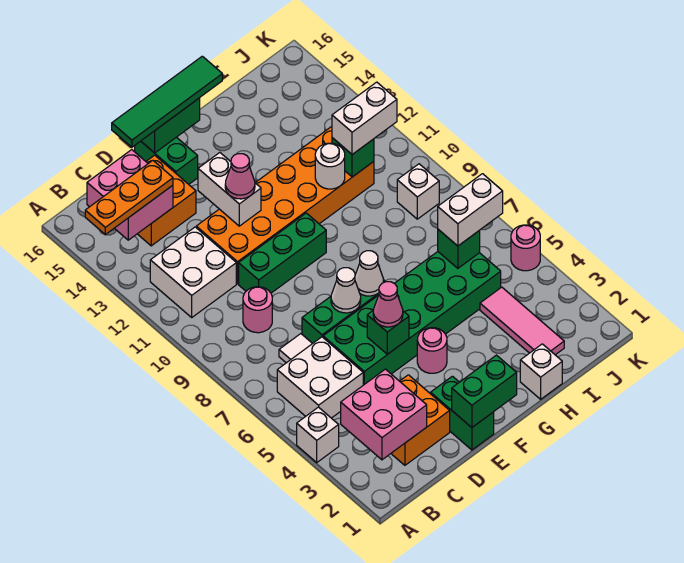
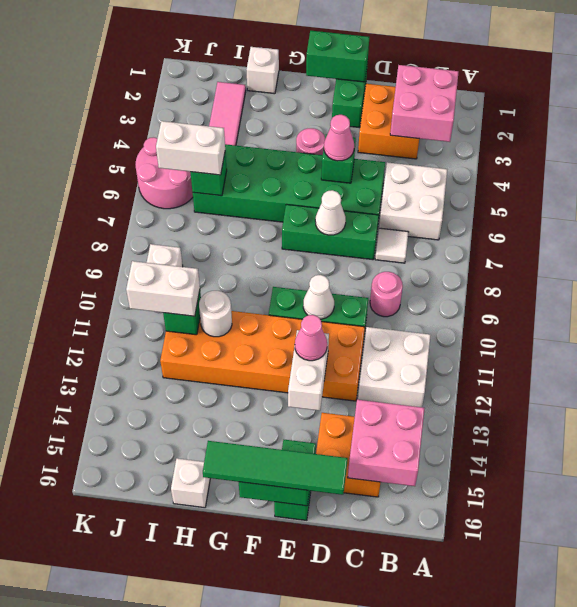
white 1x1 brick [297,407,339,462] -> white 1x1 brick moved to [171,458,210,508]
orange 1x3 plate [85,161,173,234] -> none
white 1x1 cone [355,251,384,296] -> white 1x1 cone moved to [303,275,334,319]
pink 1x1 round brick [511,225,540,271] -> pink 2x2 round brick [136,137,193,209]

